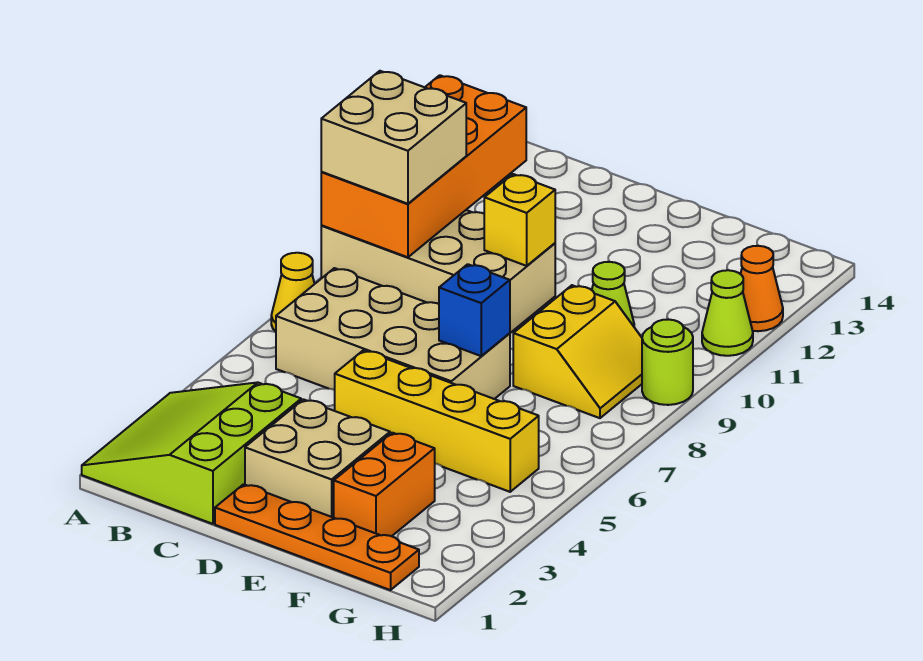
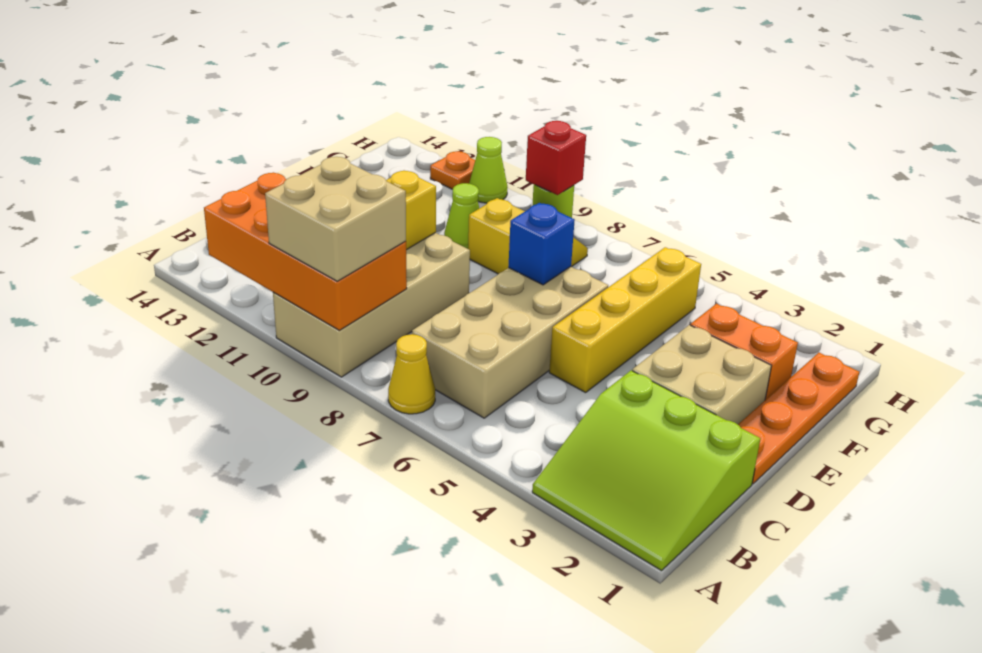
none -> red 1x1 brick [526,121,586,195]
orange 1x1 cone [741,246,783,331] -> orange 1x1 plate [430,151,475,189]

